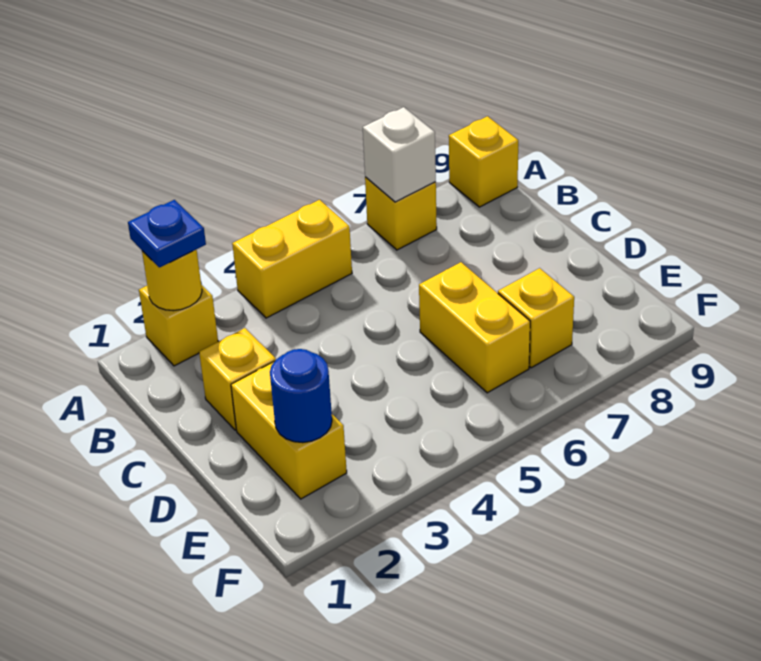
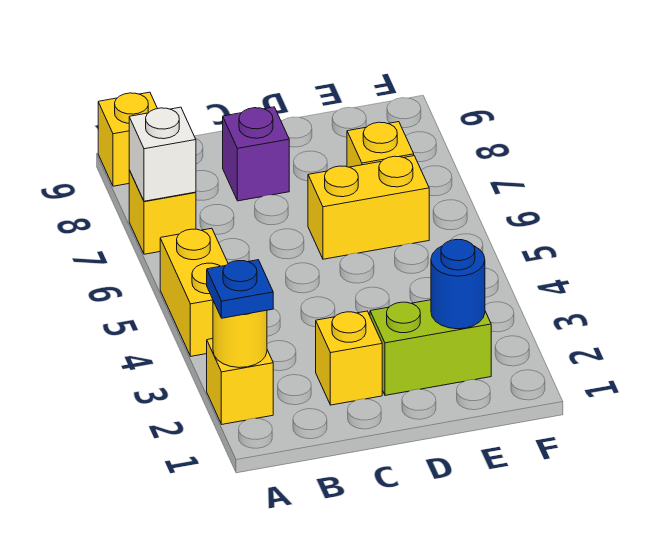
none -> purple 1x1 brick [223,107,289,201]
yellow 1x2 brick [231,362,347,499] -> lime 1x2 brick [370,300,491,395]

